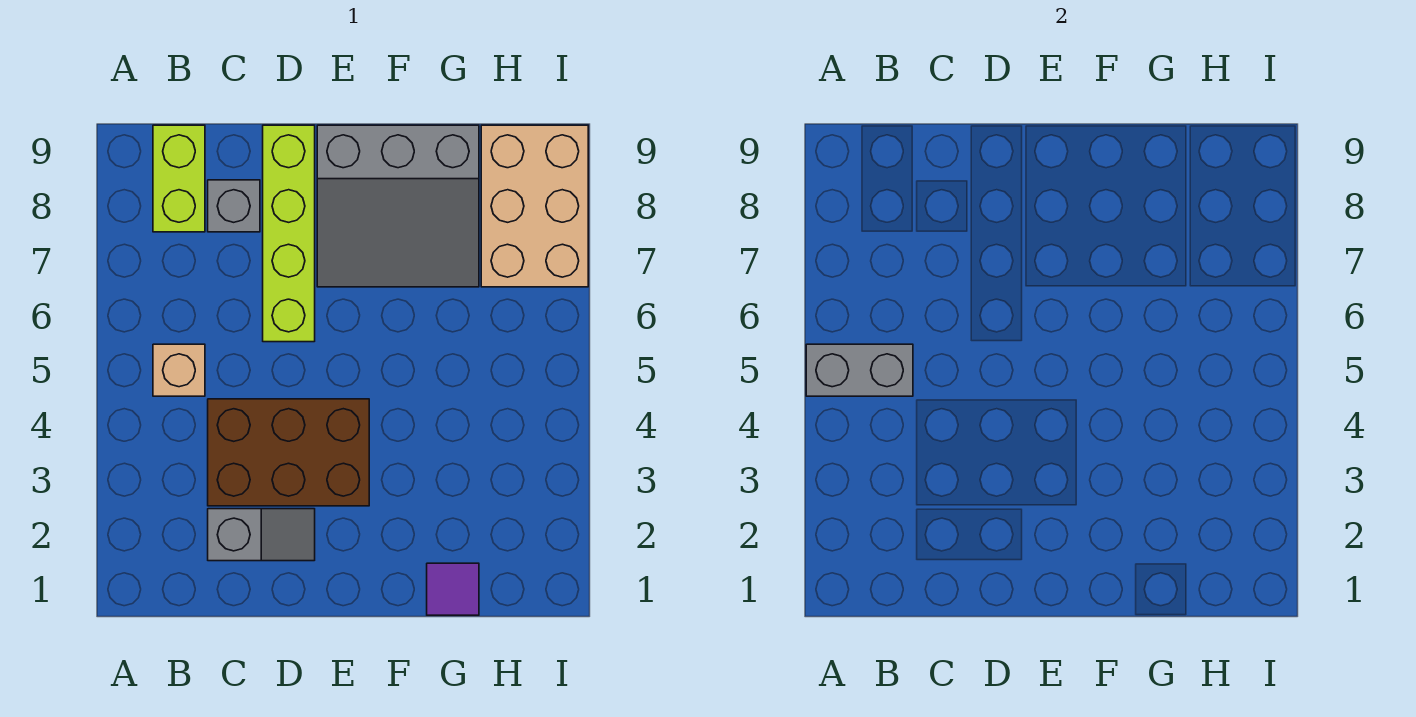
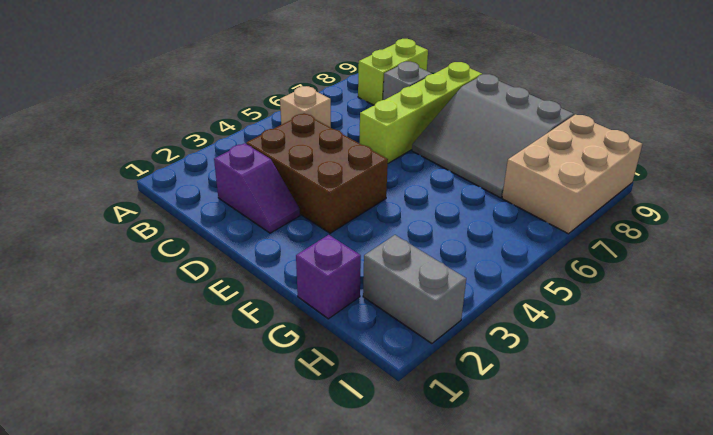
grey 1x2 brick [806,344,913,396] -> grey 1x2 brick moved to [363,235,466,343]
grey 1x2 slope [208,509,315,561] -> purple 1x2 slope [214,143,300,233]
purple 1x1 tile [427,563,479,615] -> purple 1x1 brick [296,235,361,319]

